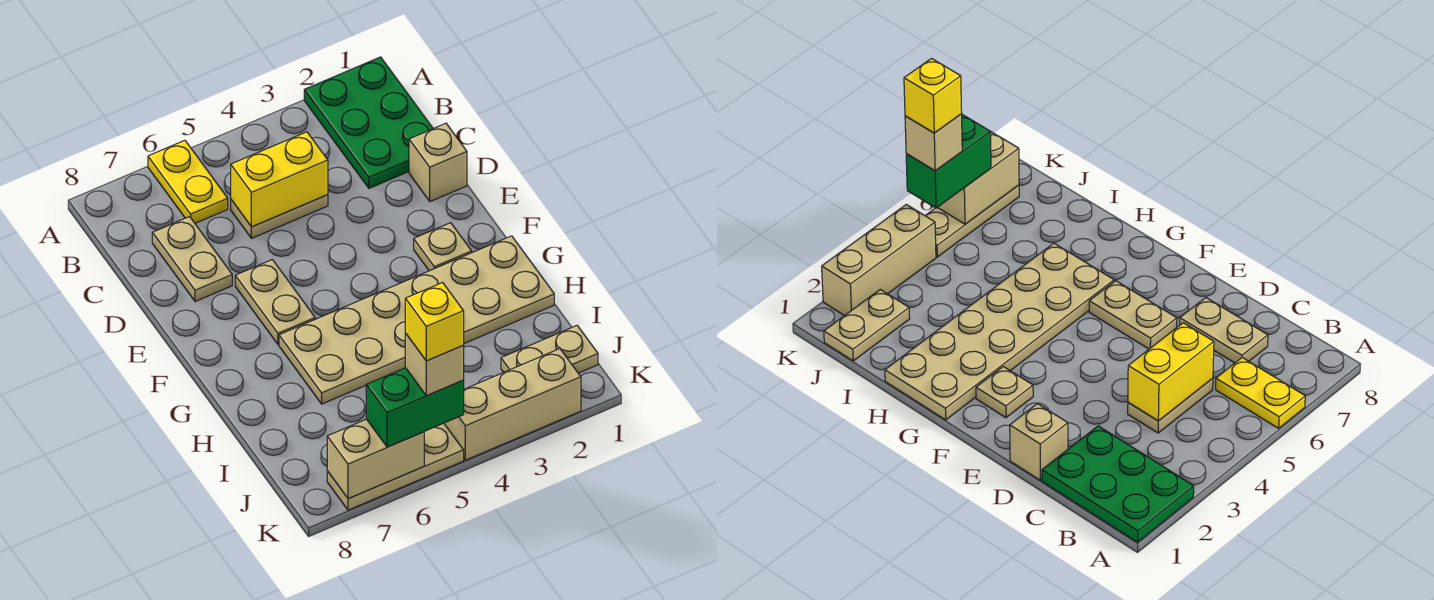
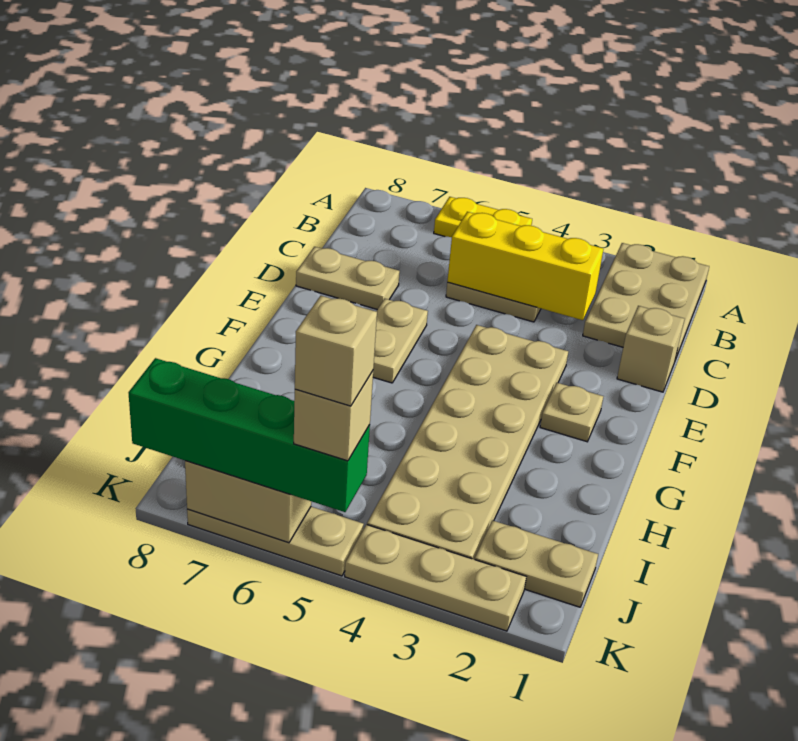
green 2x3 plate [304,57,433,188] -> tan 2x3 plate [583,243,709,360]
yellow 1x2 plate [148,140,228,223] -> yellow 1x2 plate turned to [434,197,532,237]
yellow 1x2 brick [231,132,328,227] -> yellow 1x3 brick [447,212,603,320]
tan 1x2 plate [152,217,232,302] -> tan 1x2 plate turned to [296,247,400,309]
tan 2x6 plate [279,236,554,404] -> tan 2x6 plate turned to [367,325,568,559]
tan 1x3 brick [445,349,581,460] -> tan 1x3 plate [345,524,526,631]
green 1x2 brick [366,368,464,447] -> green 1x4 brick [128,358,370,512]
yellow 1x1 brick [405,283,464,361] -> tan 1x1 brick [295,296,377,406]

